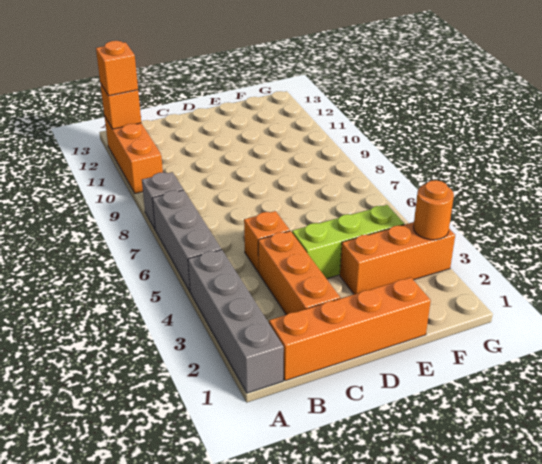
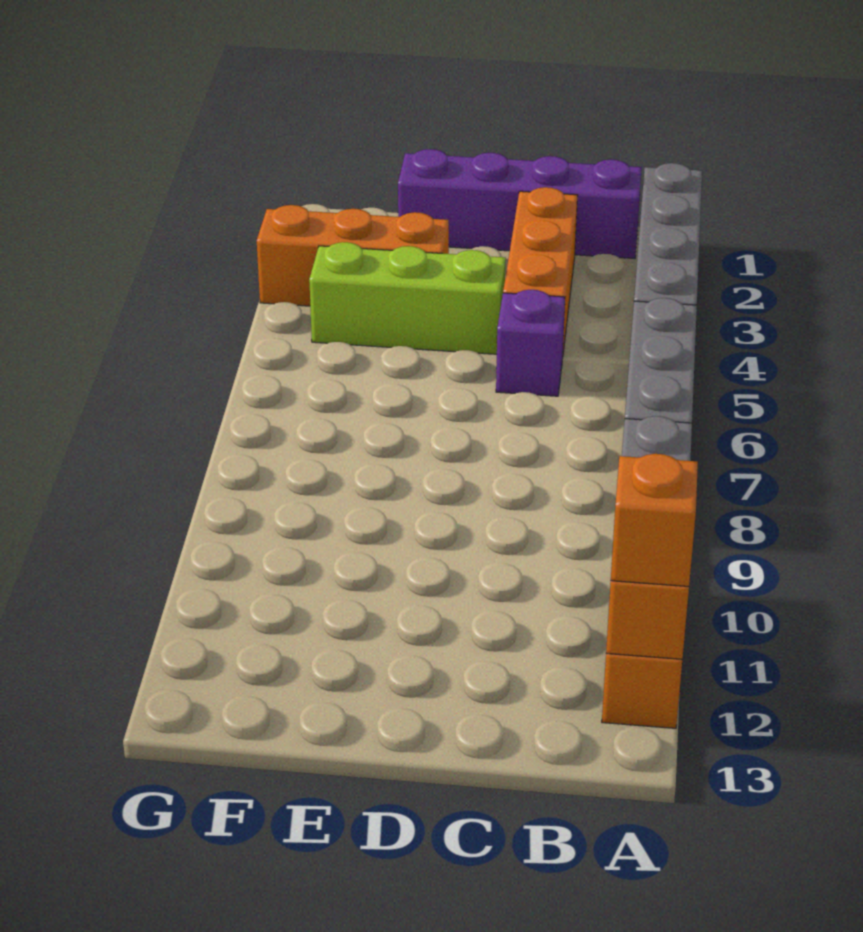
orange 1x4 brick [269,277,431,381] -> purple 1x4 brick [398,149,642,258]
orange 1x1 brick [244,211,290,272] -> purple 1x1 brick [496,290,565,396]
orange 1x1 round brick [413,180,454,240] -> none

